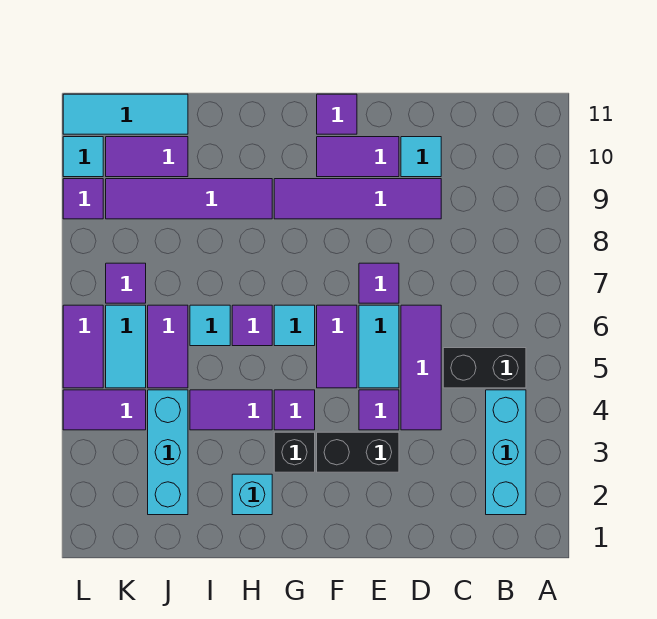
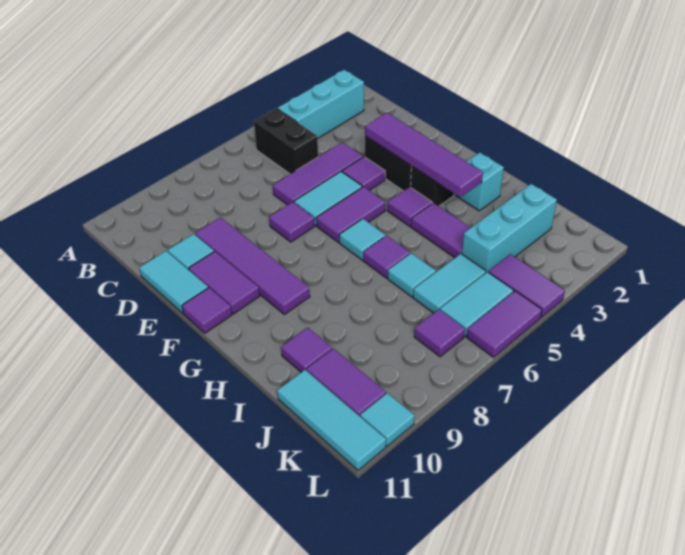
none -> cyan 1x2 tile [139,251,208,313]
purple 1x4 tile [106,179,272,219] -> purple 1x4 tile moved to [365,113,483,197]
purple 1x2 tile [148,305,188,388] -> cyan 1x2 tile [413,254,486,313]
purple 1x1 tile [63,179,103,219] -> purple 1x1 tile moved to [281,328,332,372]

